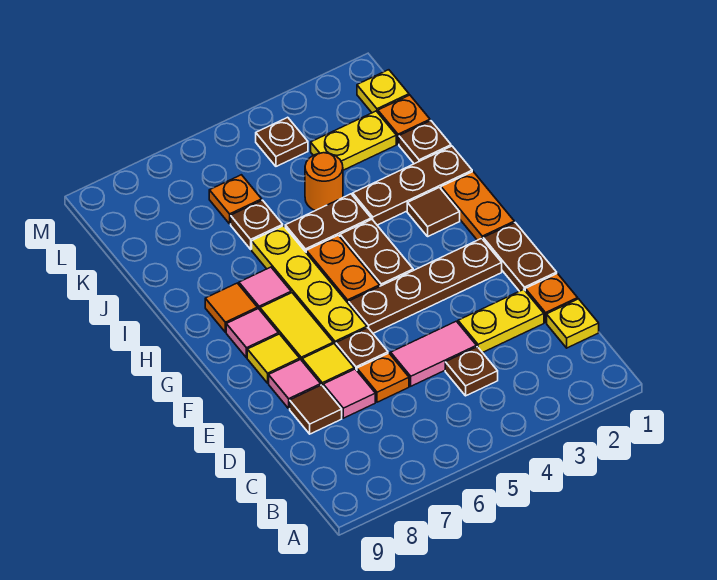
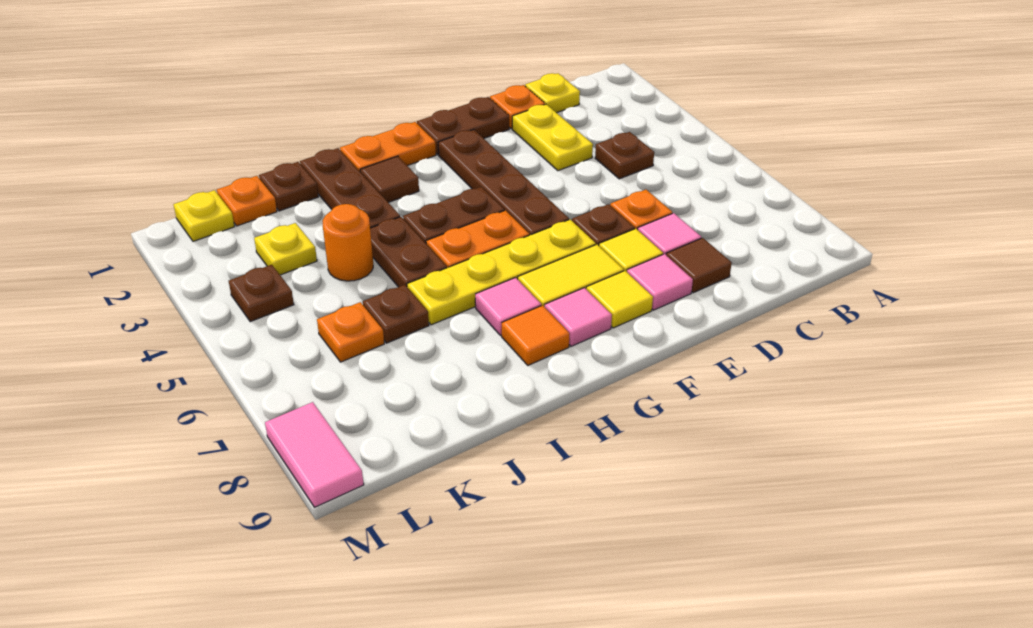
pink 1x2 tile [391,321,477,386] -> pink 1x2 tile moved to [265,402,364,507]
yellow 1x2 plate [311,111,396,170] -> yellow 1x1 plate [254,223,317,275]

